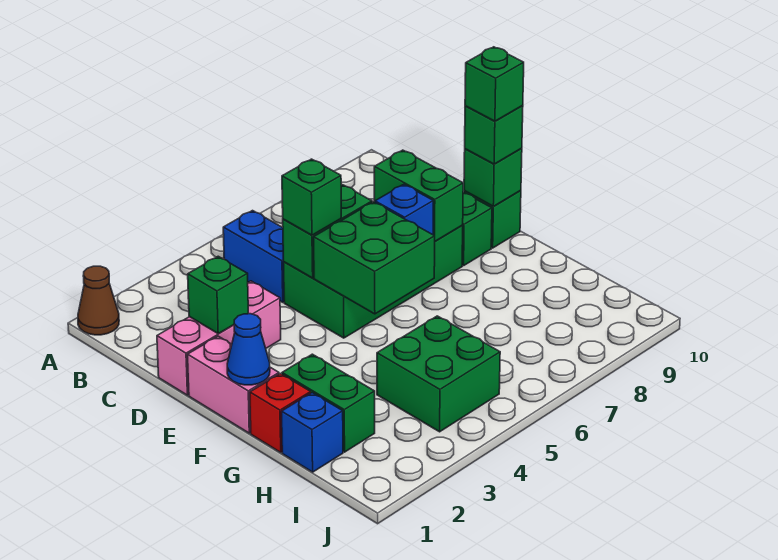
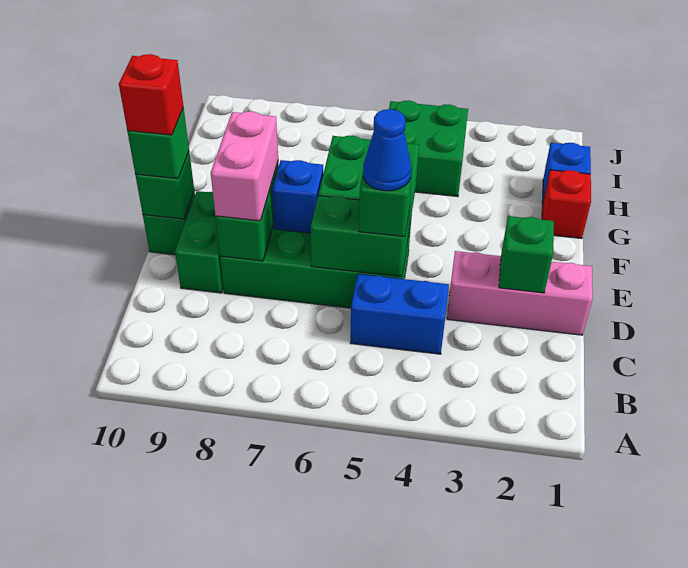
brown 1x1 cone [78,266,119,335] -> none
blue 1x2 brick [223,211,284,302] -> blue 1x2 brick turned to [350,274,449,354]
pink 1x2 brick [188,336,279,433] -> pink 1x2 brick moved to [211,111,278,221]
green 1x1 brick [465,47,524,121] -> red 1x1 brick [119,54,183,135]
blue 1x1 cone [227,314,270,385] -> blue 1x1 cone moved to [363,109,411,191]
green 1x2 brick [282,354,375,452] -> none

